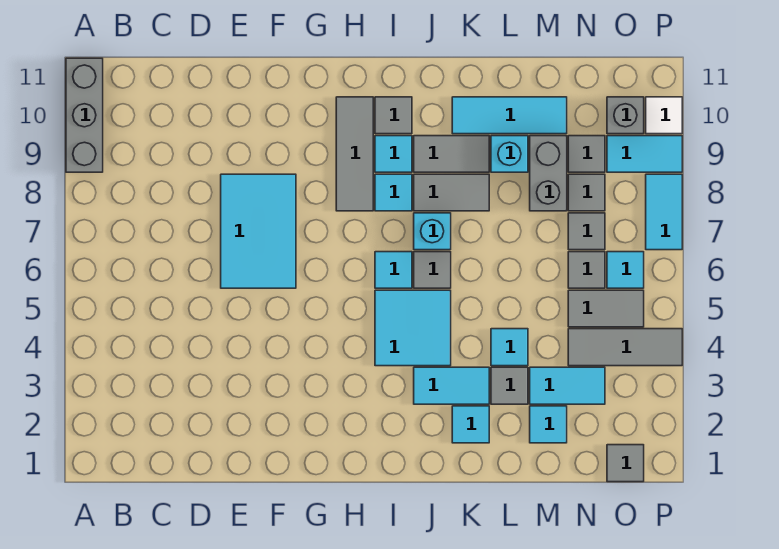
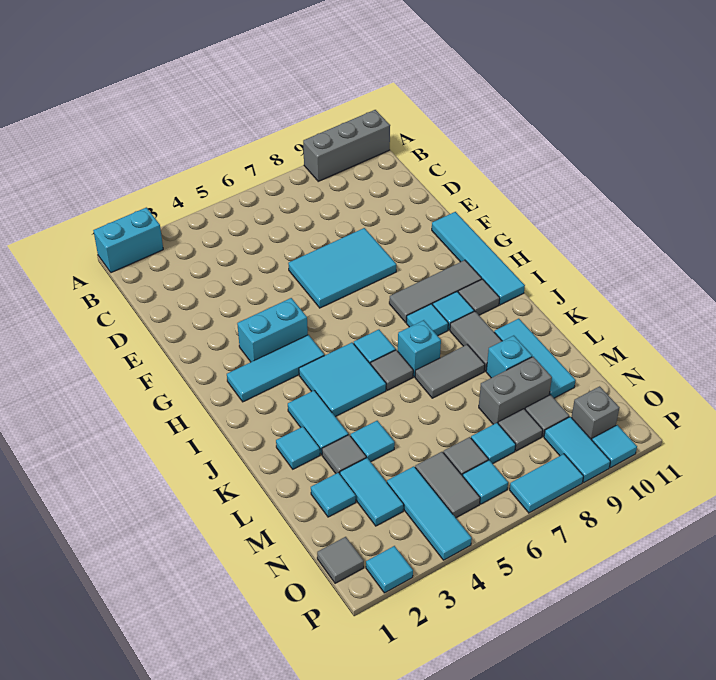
none -> cyan 1x2 brick [93,207,163,273]
none -> cyan 1x4 tile [432,212,525,305]
none -> cyan 1x2 brick [237,298,308,362]
none -> cyan 1x3 tile [227,335,324,402]
grey 1x2 tile [414,174,489,211] -> grey 1x2 tile turned to [415,345,485,398]
grey 1x3 tile [568,329,682,366] -> cyan 1x3 tile [387,466,472,560]
grey 1x1 tile [568,213,605,250] -> cyan 1x1 tile [471,423,516,464]
none -> cyan 1x1 tile [366,546,413,593]
white 1x1 tile [646,97,682,134] -> cyan 1x1 tile [592,425,637,468]

